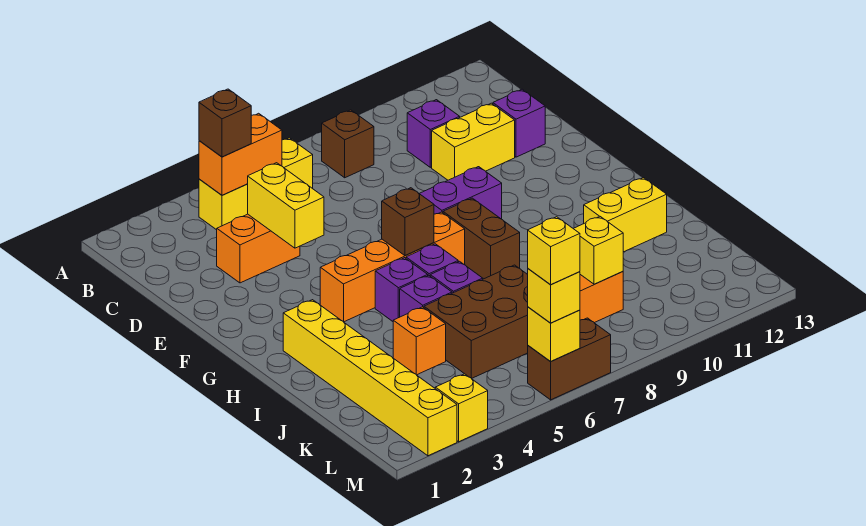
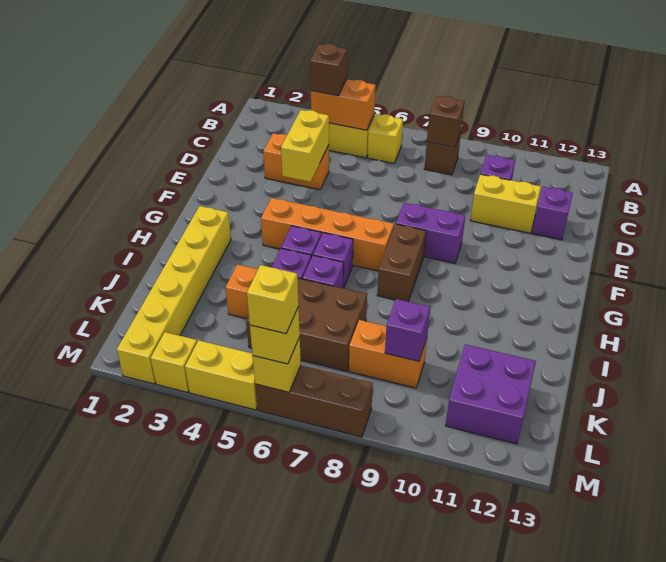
brown 1x1 brick [382,188,434,256] -> brown 1x1 brick moved to [427,96,465,147]
yellow 1x2 brick [584,178,667,252] -> yellow 1x2 brick moved to [185,340,257,410]
yellow 1x1 brick [573,216,623,284] -> purple 1x1 brick [385,299,430,361]
none -> purple 2x2 brick [445,344,536,444]
brown 1x2 brick [528,318,611,400] -> brown 1x3 brick [255,365,373,437]

